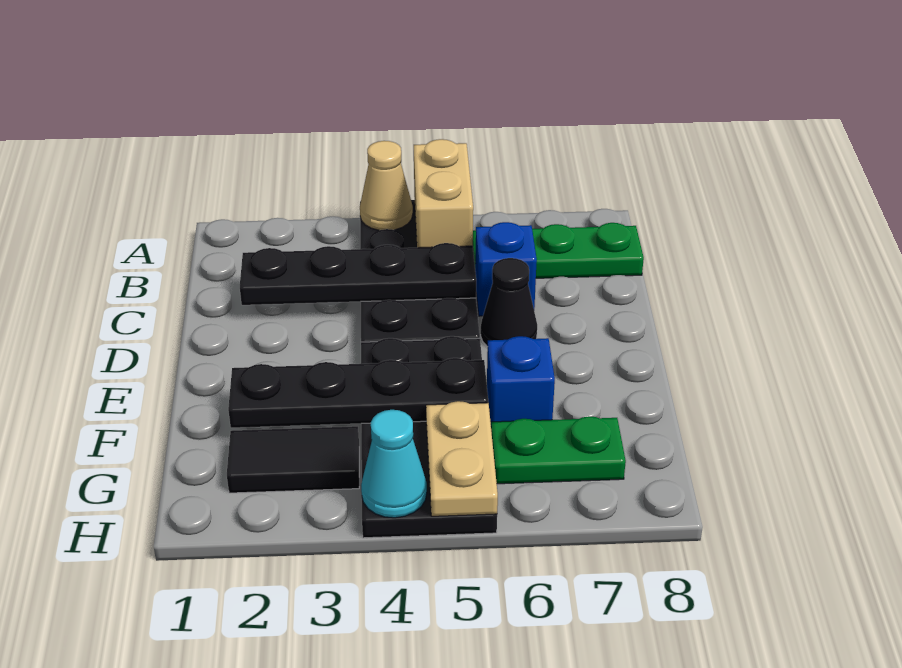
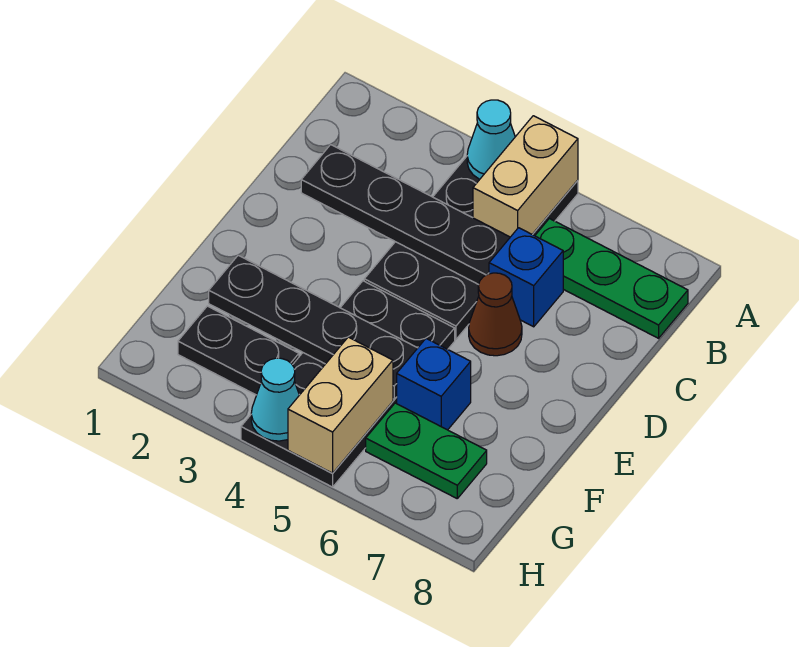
tan 1x1 cone [360,141,413,230] -> cyan 1x1 cone [467,100,515,179]
black 1x1 cone [481,258,537,347] -> brown 1x1 cone [469,273,522,356]
black 1x2 tile [227,426,359,493] -> black 1x2 plate [178,306,299,395]
tan 1x2 plate [426,401,498,516] -> tan 1x2 brick [288,337,393,473]

